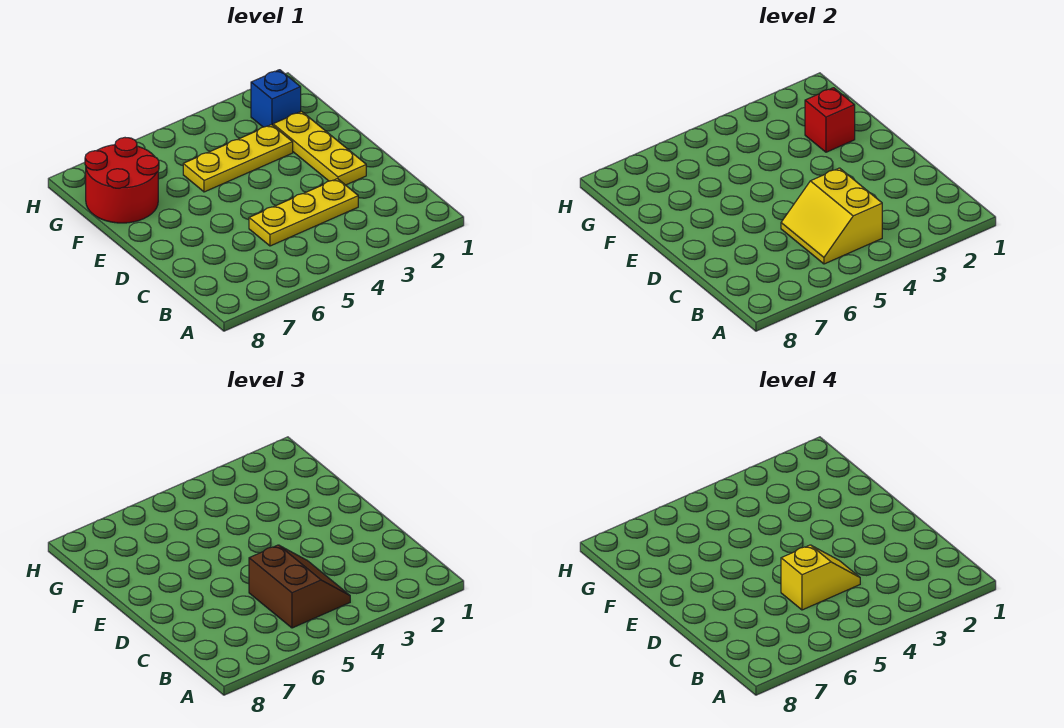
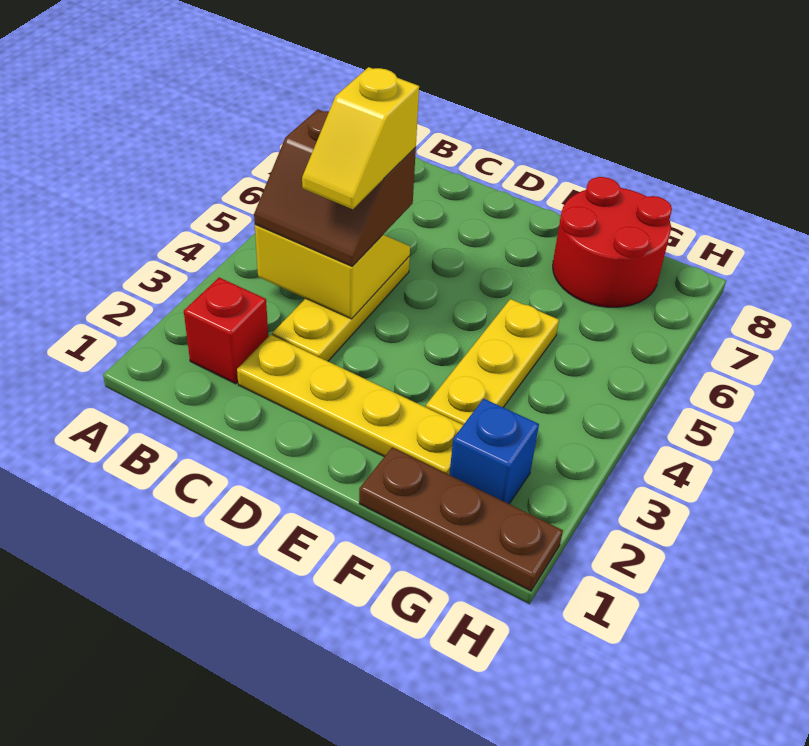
yellow 1x3 plate [273,111,366,185] -> yellow 1x4 plate [237,335,463,475]
none -> brown 1x3 plate [359,447,563,591]
red 1x1 brick [805,88,855,152] -> red 1x1 brick moved to [184,278,268,384]

